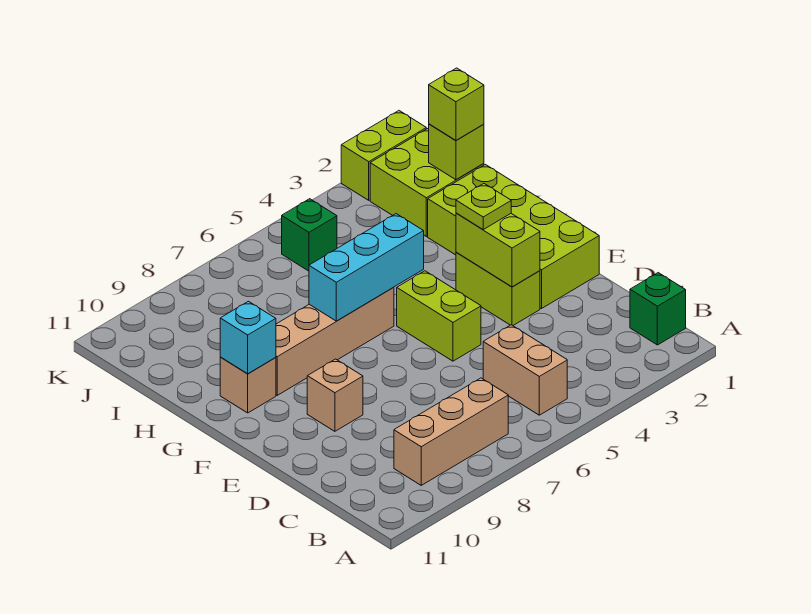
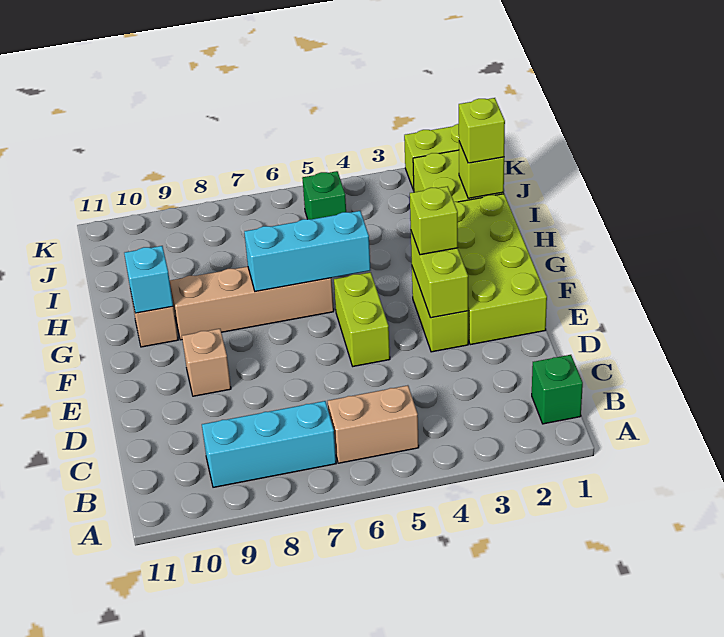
tan 1x2 brick [483,325,567,415] -> tan 1x2 brick turned to [328,385,419,463]
tan 1x3 brick [394,378,508,485] -> cyan 1x3 brick [202,401,336,487]
lime 1x1 plate [456,184,511,229] -> lime 1x1 brick [410,186,458,255]

